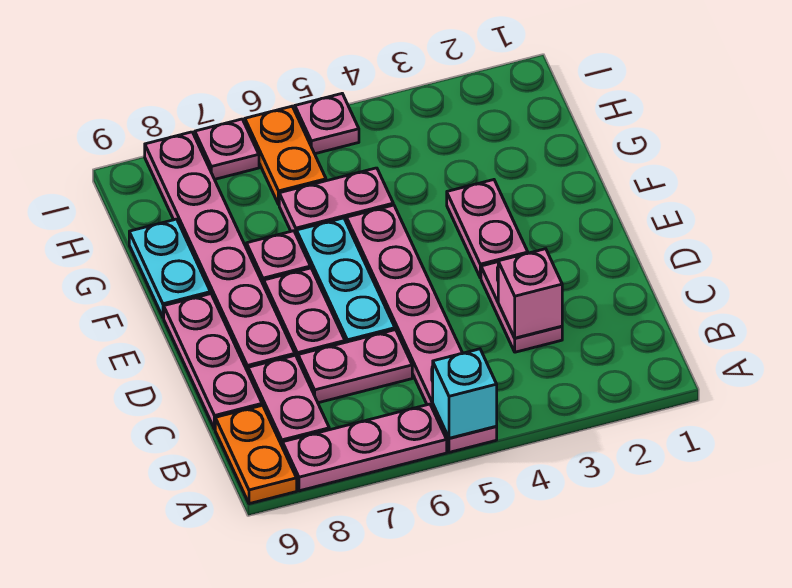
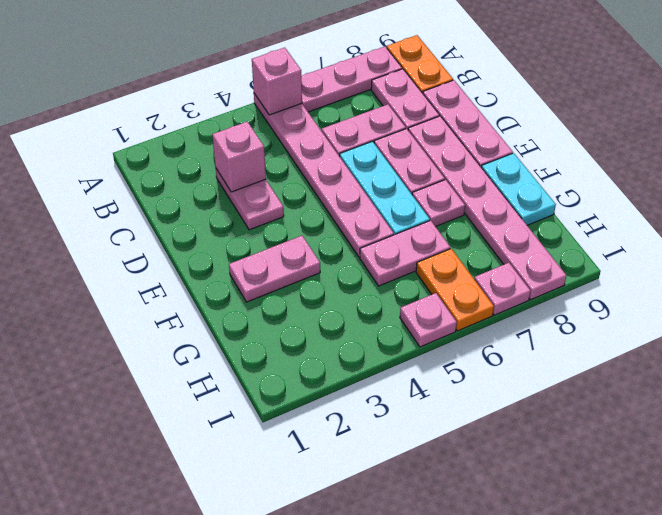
cyan 1x1 brick [433,349,497,438] -> pink 1x1 brick [252,48,302,115]
pink 1x2 plate [447,180,528,278] -> pink 1x2 plate turned to [229,236,320,302]

